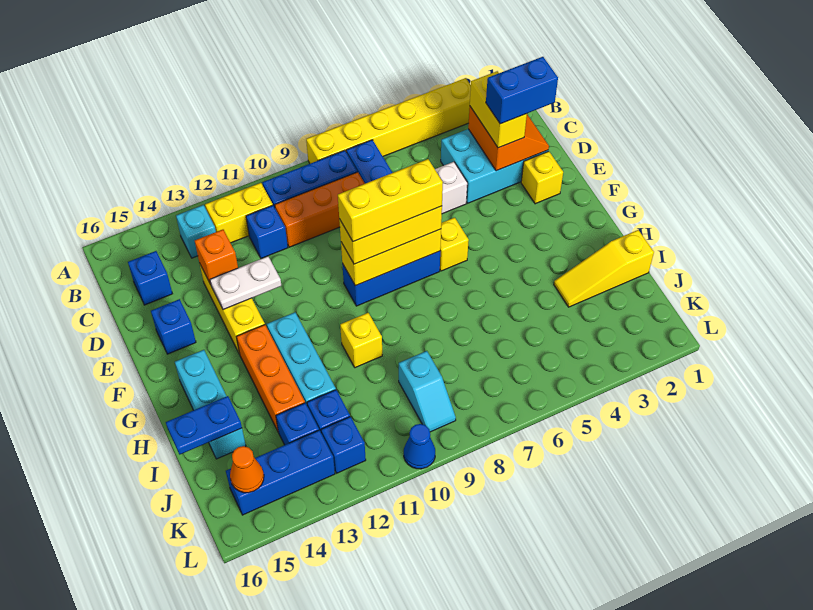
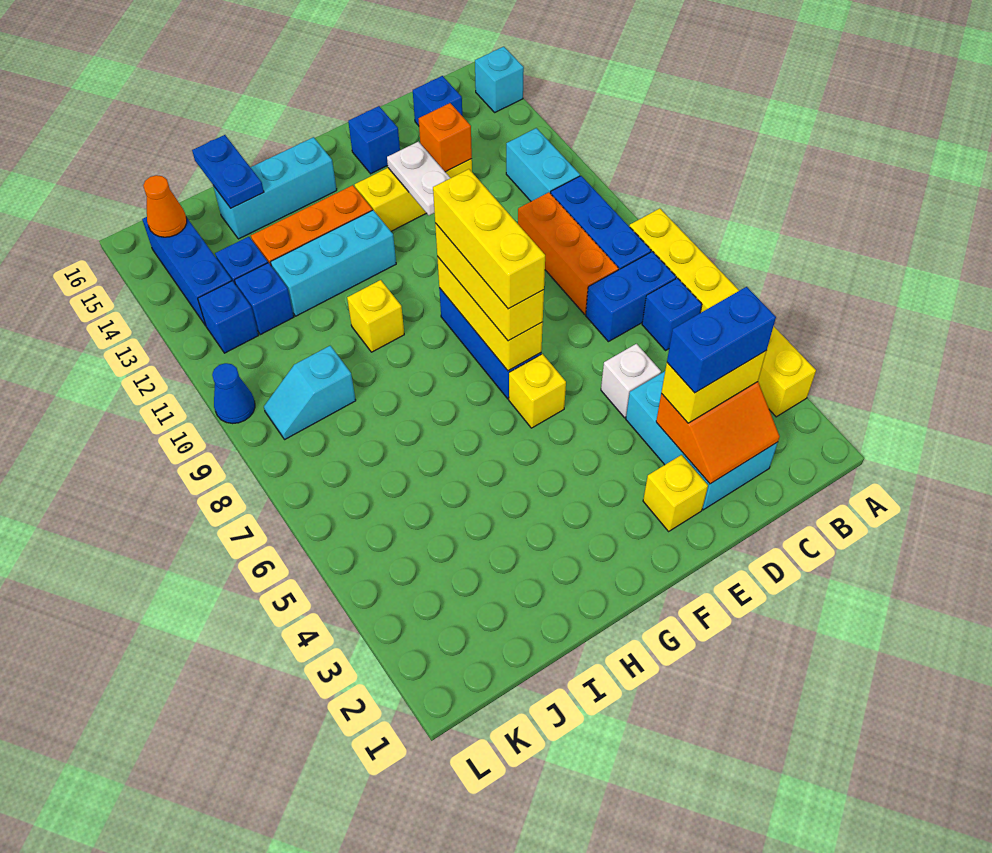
yellow 1x2 brick [205,183,273,243] -> cyan 1x2 brick [506,128,580,201]
cyan 1x1 brick [176,205,216,258] -> cyan 1x1 brick moved to [475,47,524,112]
blue 1x1 brick [246,205,288,259] -> blue 1x1 brick moved to [642,278,702,350]
blue 1x2 brick [486,57,558,124] -> blue 1x2 brick turned to [667,287,776,393]
yellow 1x3 slope [554,230,654,307] -> none

